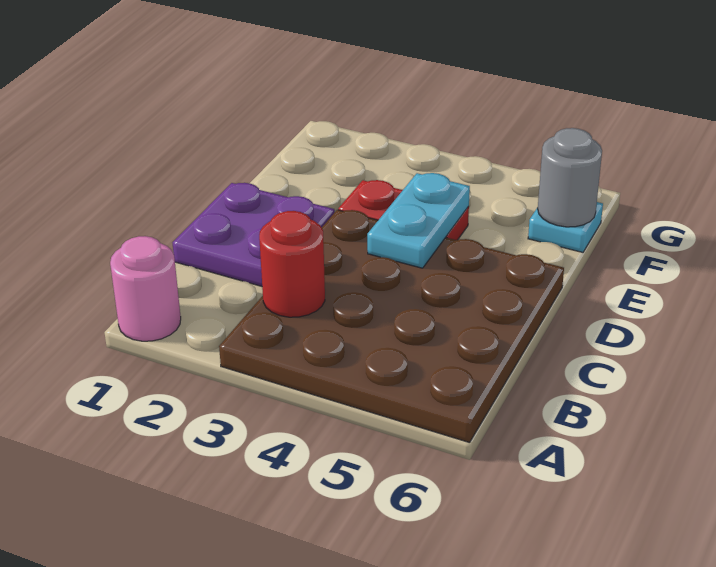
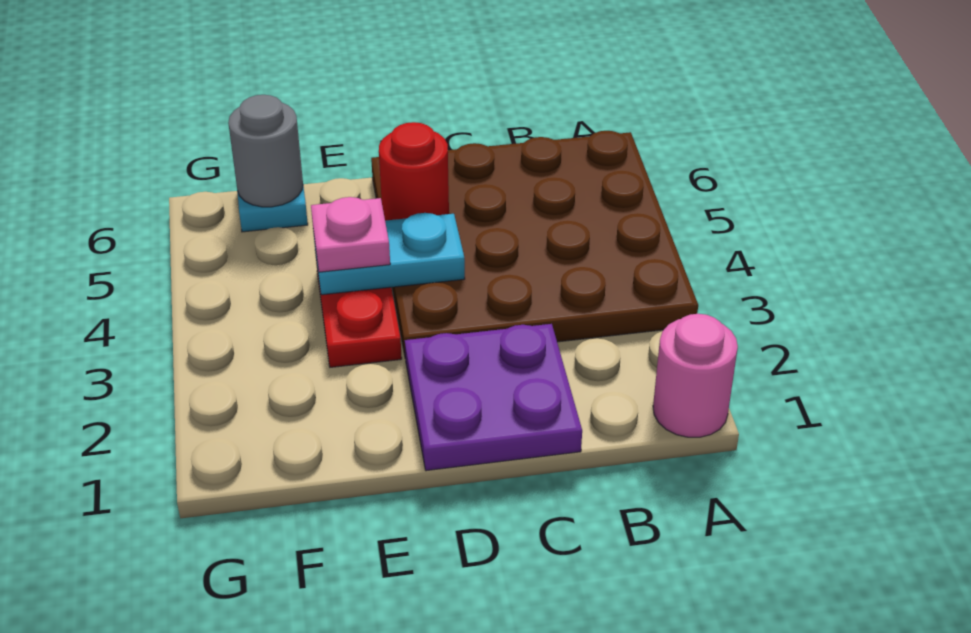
red 1x1 round brick [259,211,325,317] -> red 1x1 round brick moved to [379,122,449,221]
none -> pink 1x1 plate [311,197,390,272]

